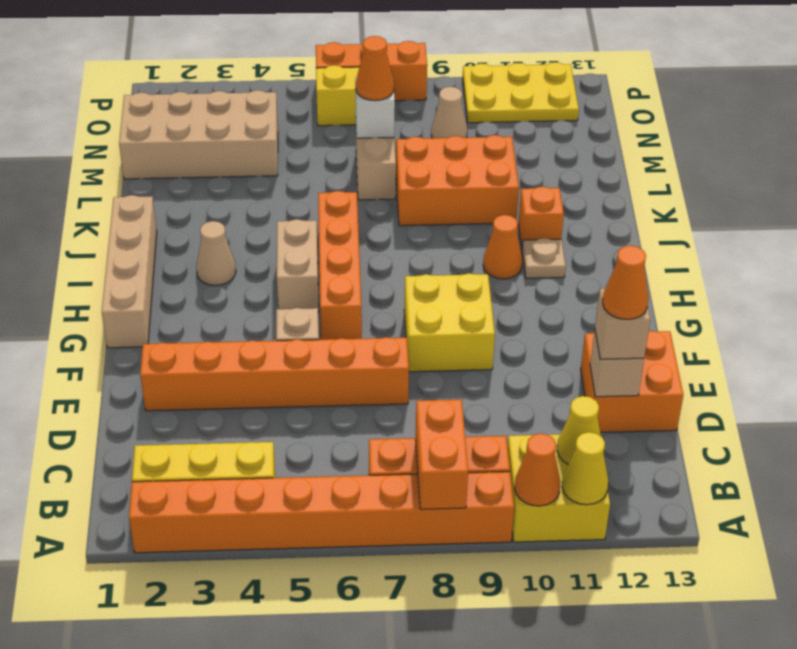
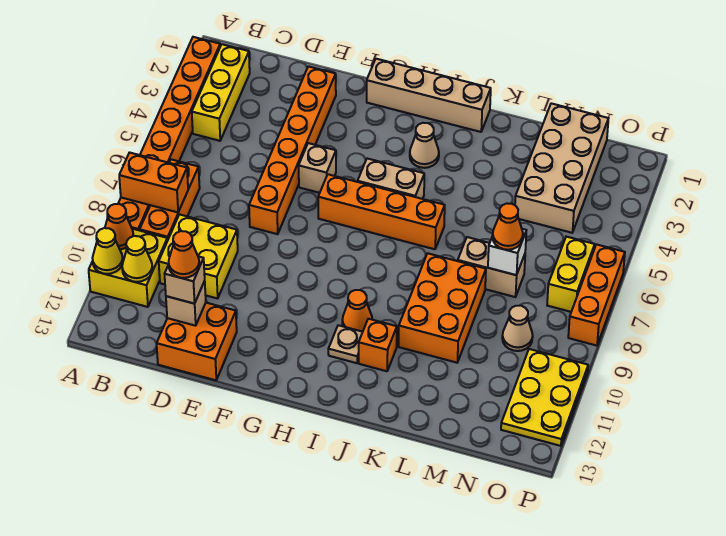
yellow 2x2 brick [404,273,495,372] -> yellow 2x2 brick moved to [159,214,238,298]

